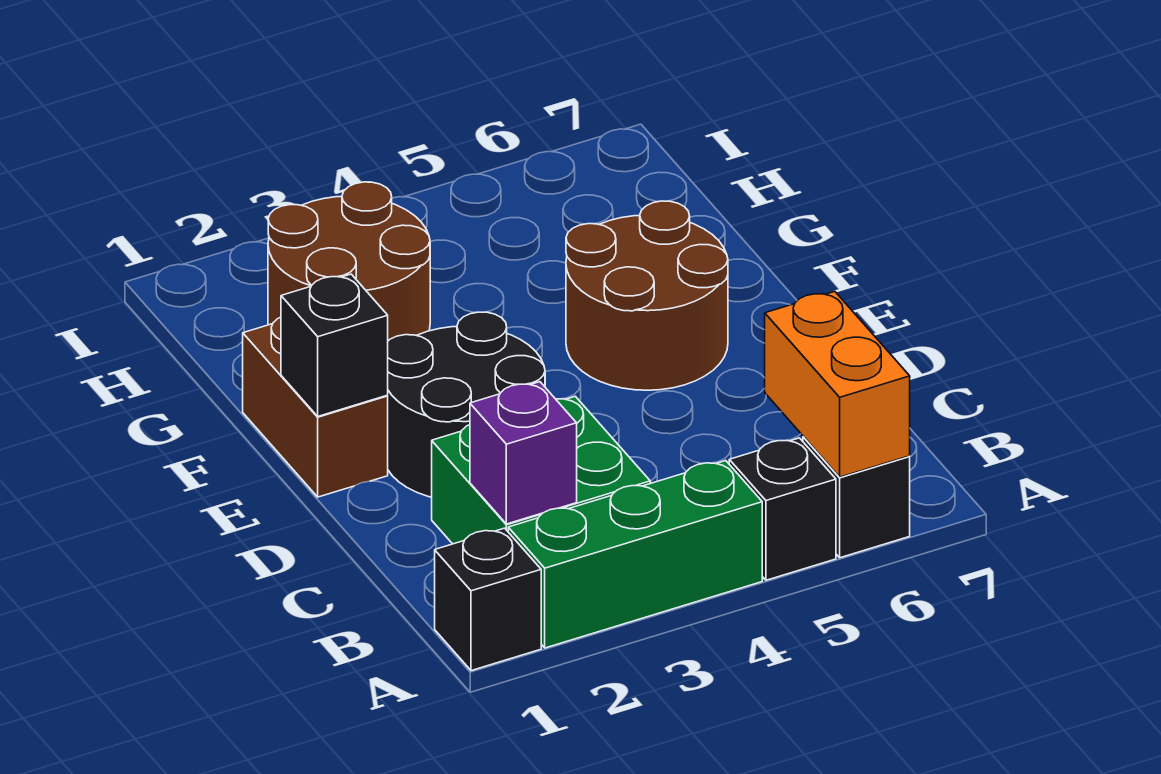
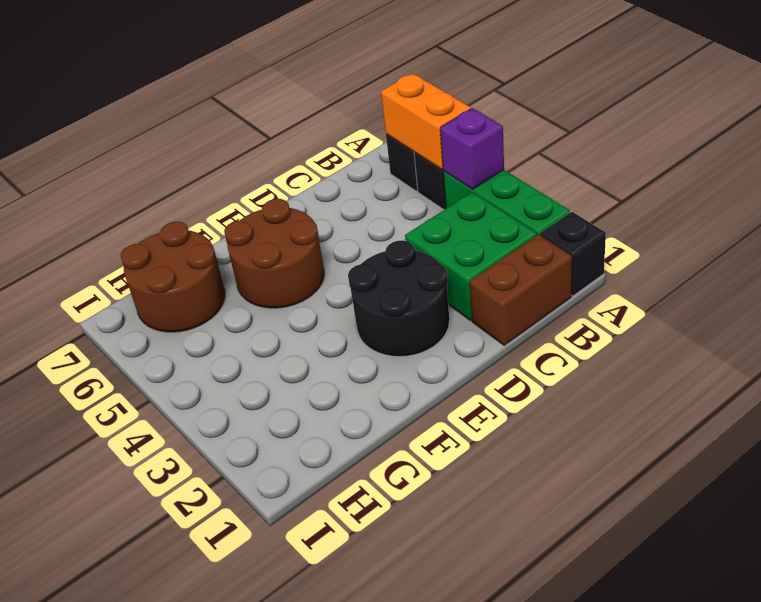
orange 1x2 brick [765,291,910,477] -> orange 1x2 brick turned to [381,73,471,170]
purple 1x1 brick [470,382,577,524] -> purple 1x1 brick moved to [440,108,504,189]
brown 1x2 brick [243,317,388,497] -> brown 1x2 brick moved to [470,234,572,345]
black 1x1 brick [281,274,388,416] -> none
brown 2x2 round brick [268,182,430,341] -> brown 2x2 round brick moved to [121,221,225,332]

